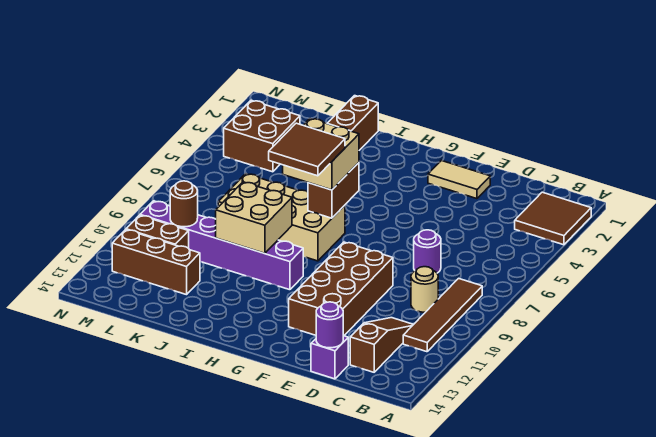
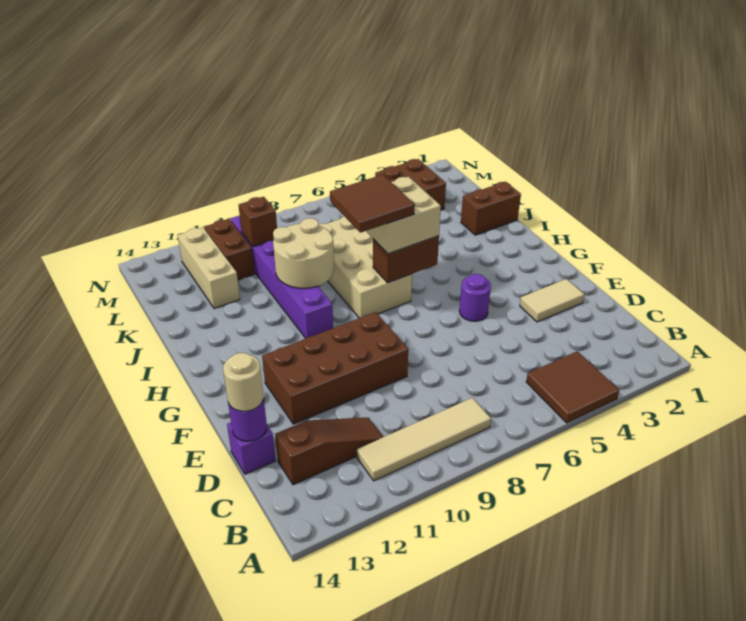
brown 2x2 tile [515,192,591,245] -> brown 2x2 tile moved to [526,351,619,423]
brown 1x4 tile [403,278,482,352] -> tan 1x4 tile [357,398,491,481]
tan 1x1 round brick [411,267,438,312] -> tan 1x1 round brick moved to [223,353,263,411]
purple 1x1 round brick [414,230,441,273] -> purple 1x1 round brick moved to [459,274,491,321]
tan 1x2 tile [428,161,490,199] -> tan 1x2 tile turned to [520,279,584,322]
tan 2x2 brick [216,182,292,253] -> tan 2x2 round brick [273,218,334,288]
brown 1x3 brick [112,230,200,295] -> tan 1x3 brick [178,227,240,309]
brown 1x1 round brick [170,181,198,227] -> brown 1x1 brick [239,197,277,247]

